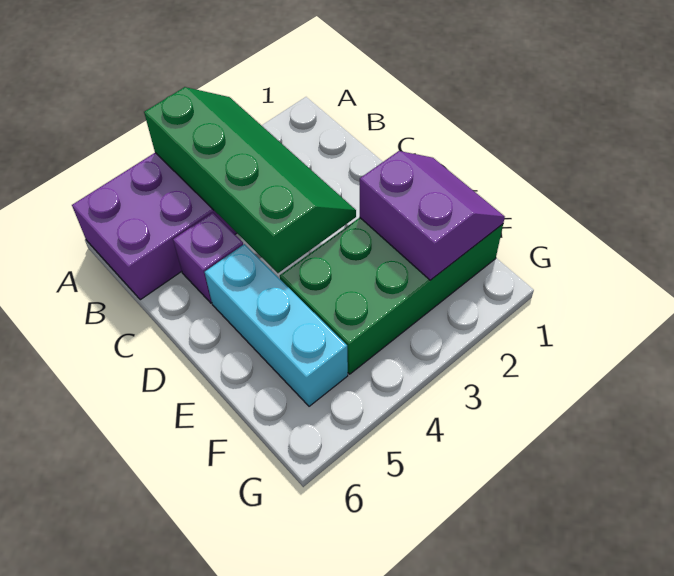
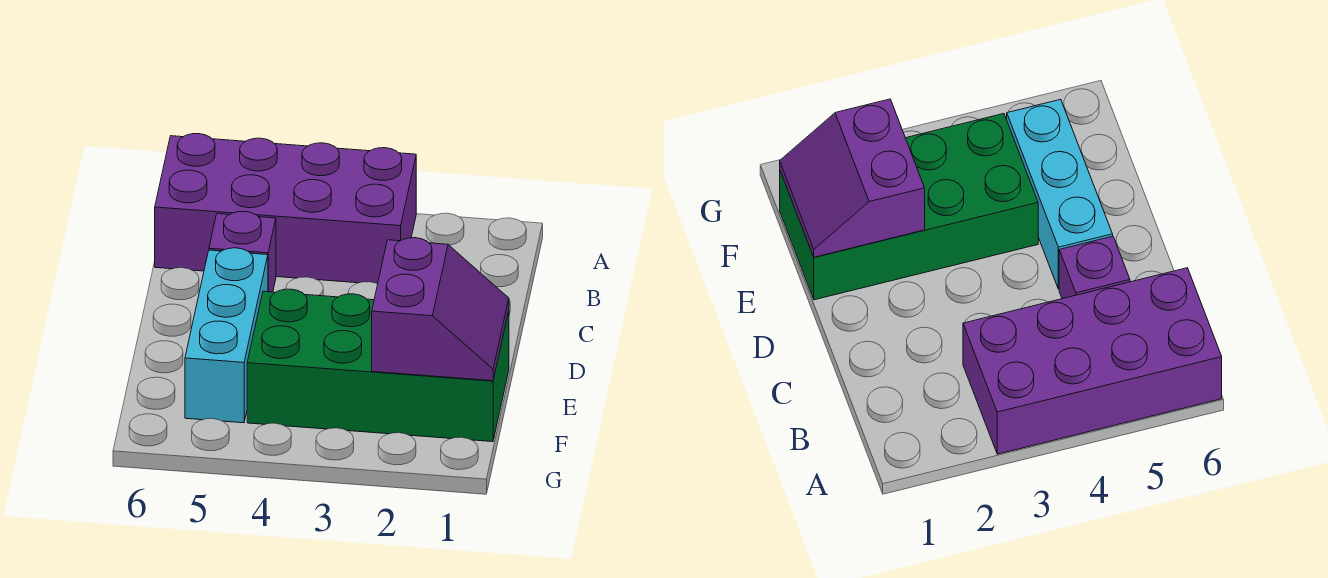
green 2x4 slope [144,87,356,273] -> none

